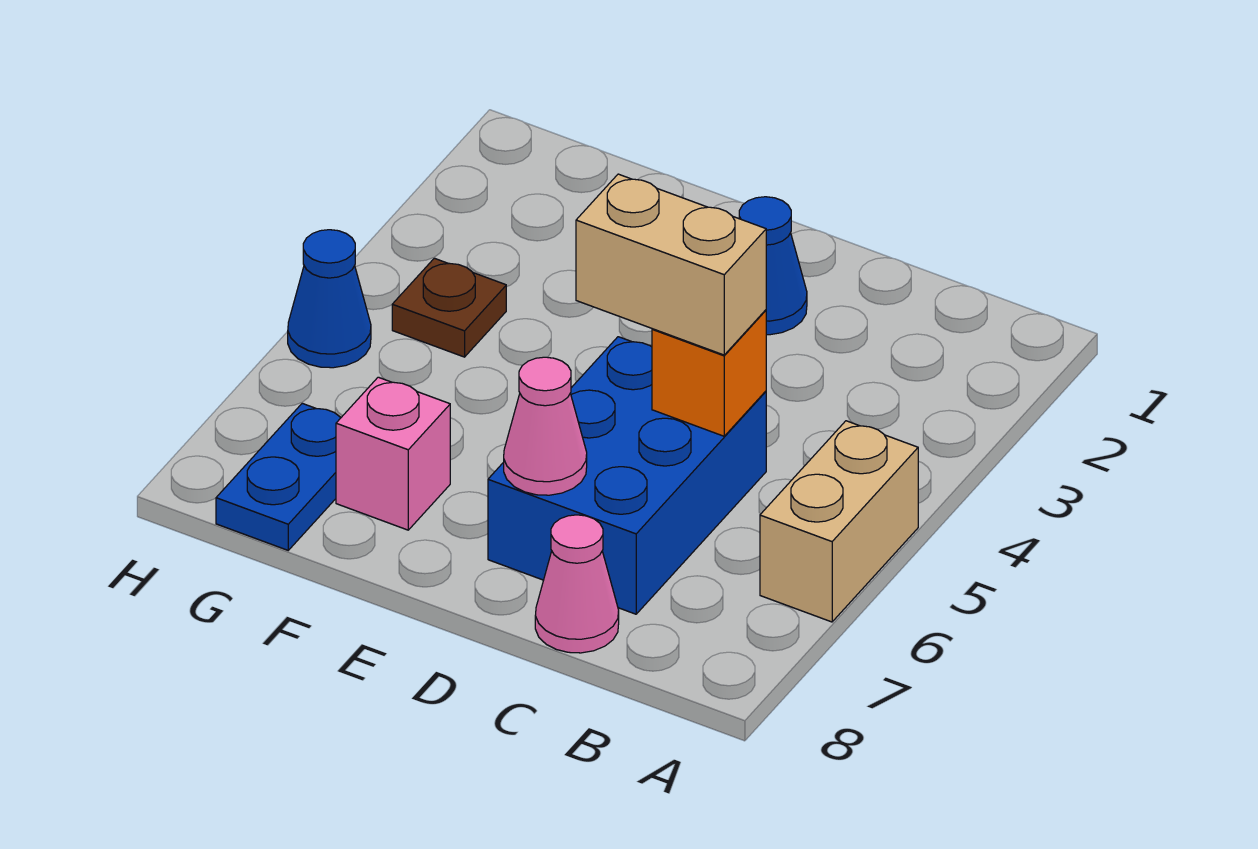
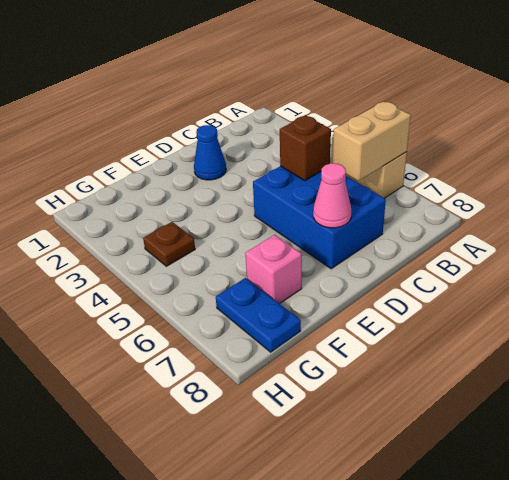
orange 1x1 brick [652,310,766,436] -> brown 1x1 brick [280,115,331,181]
tan 1x2 brick [576,174,766,355] -> tan 1x2 brick moved to [333,101,411,181]
pink 1x1 cone [535,515,619,653] -> none
blue 1x1 cone [288,230,371,368] -> none

